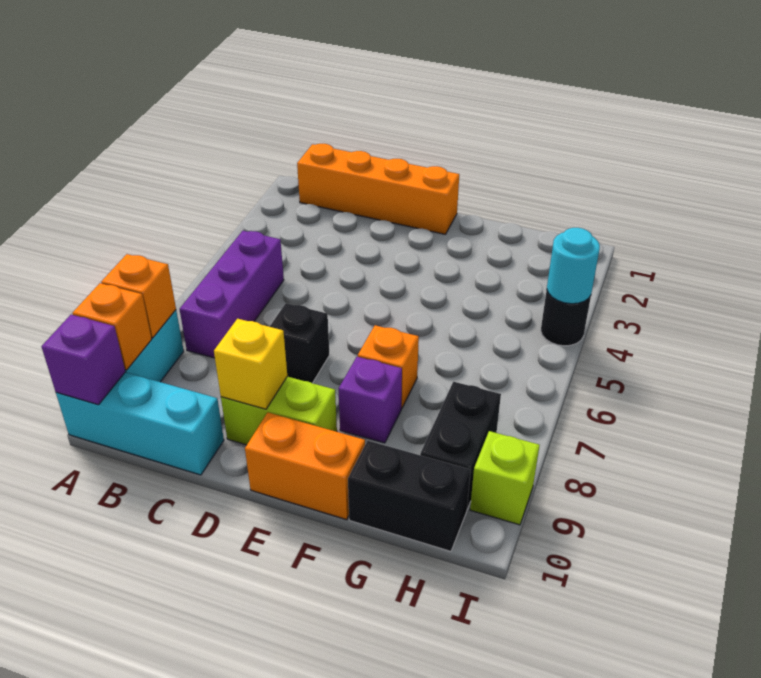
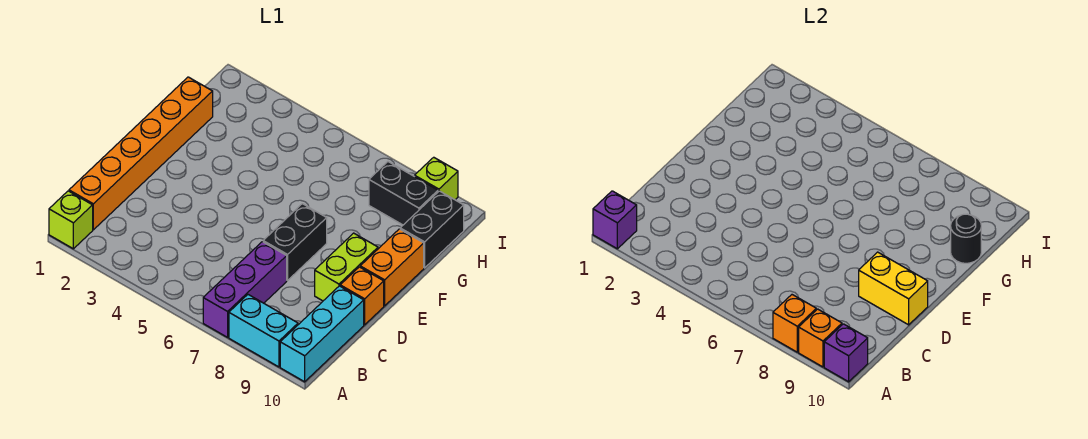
none -> lime 1x1 brick [49,191,93,249]
orange 1x4 brick [297,144,459,234] -> orange 1x6 brick [69,77,213,230]
purple 1x3 brick [180,231,284,358] -> purple 1x3 brick turned to [203,242,287,337]
black 1x1 brick [270,303,329,383] -> black 1x2 brick [263,204,327,280]
yellow 1x1 brick [214,319,287,409] -> yellow 1x2 brick [859,252,928,325]
orange 1x1 brick [358,325,419,409] -> orange 1x1 brick moved to [340,267,384,325]
purple 1x1 brick [338,357,402,443] -> purple 1x1 brick moved to [593,191,637,249]
black 1x1 round brick [541,290,591,346] -> black 1x1 round brick moved to [951,214,981,263]
cyan 1x1 round brick [547,228,600,304] -> none

